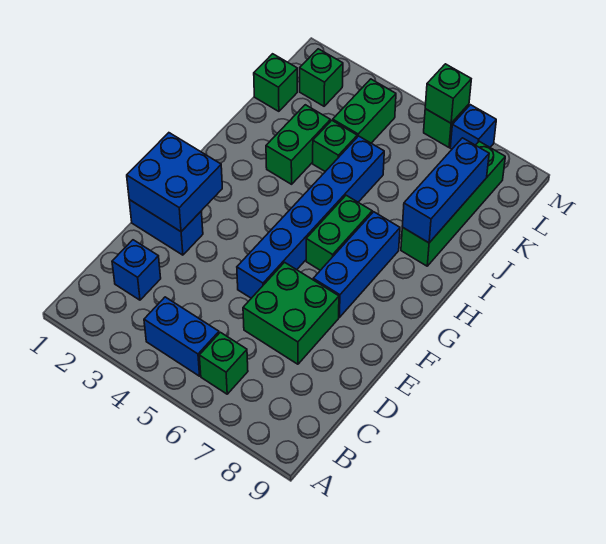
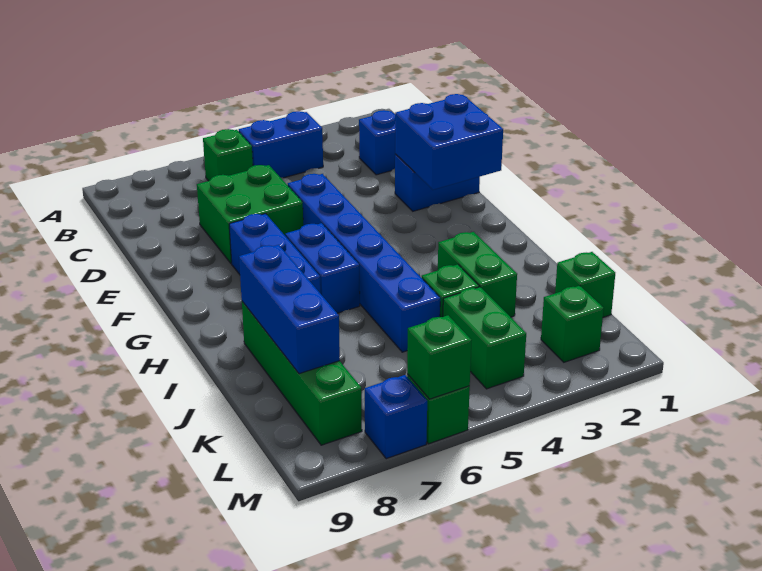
green 1x2 brick [306,195,372,270] -> blue 1x2 brick [285,223,360,313]

